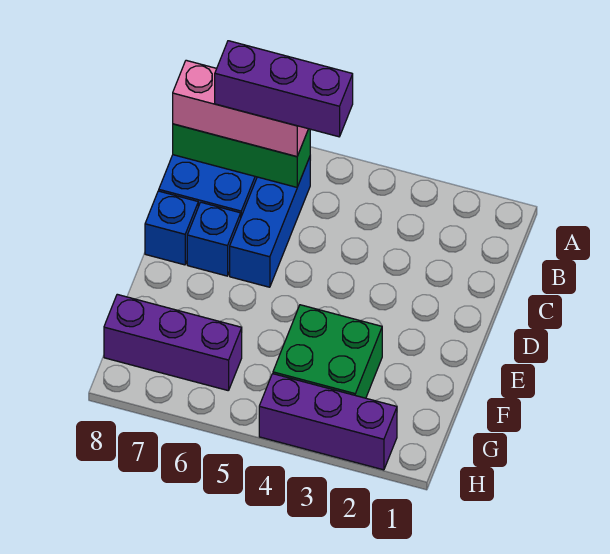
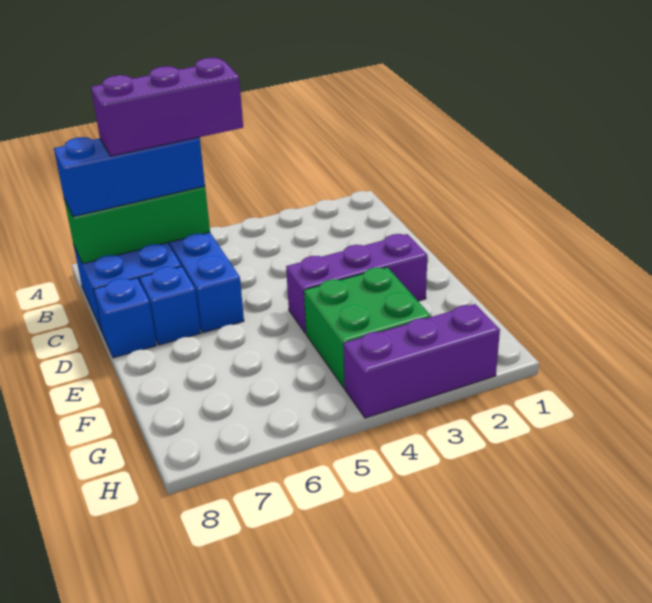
pink 1x3 brick [173,60,308,157] -> blue 1x3 brick [54,137,205,217]
purple 1x3 brick [104,294,242,391] -> purple 1x3 brick moved to [286,234,427,333]

